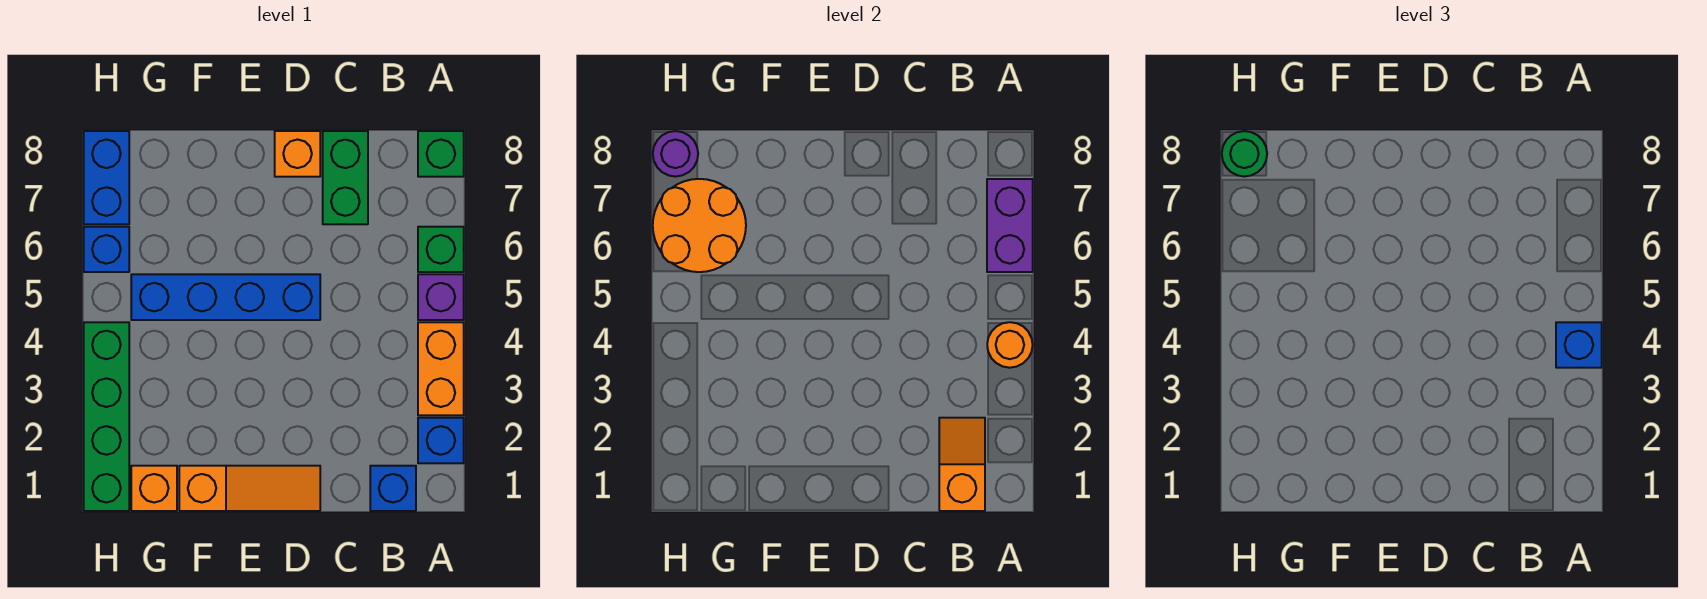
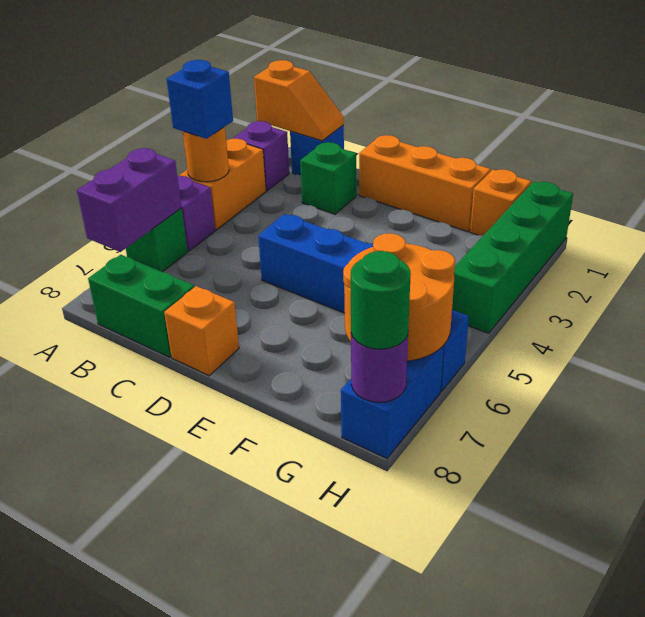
blue 1x1 brick [418,418,464,463] -> purple 1x1 brick [233,121,289,191]
green 1x1 brick [418,131,464,177] -> green 1x1 brick moved to [300,142,357,214]
orange 1x2 slope [939,418,985,511] -> orange 1x2 slope turned to [254,60,344,141]
green 1x2 brick [323,131,368,224] -> green 1x2 brick turned to [88,255,194,357]
orange 1x3 slope [179,466,320,511] -> orange 1x3 brick [359,135,491,232]

